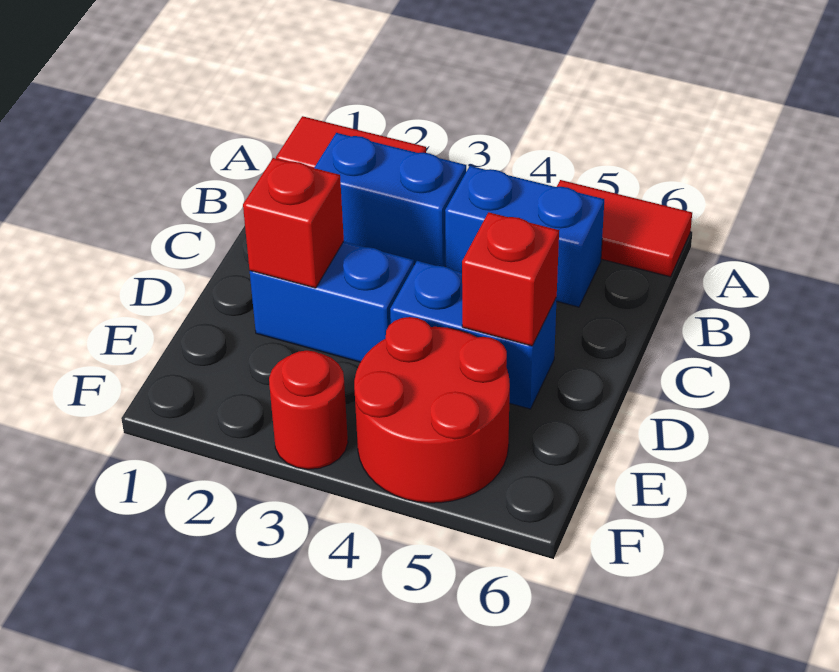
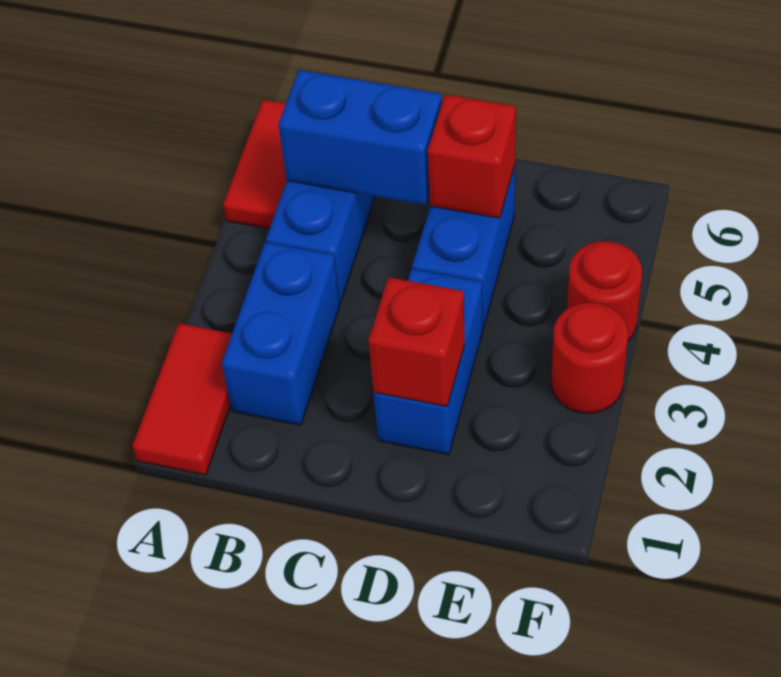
none -> blue 1x2 brick [278,70,442,205]
red 2x2 round brick [354,317,510,503] -> red 1x1 round brick [567,241,642,341]

